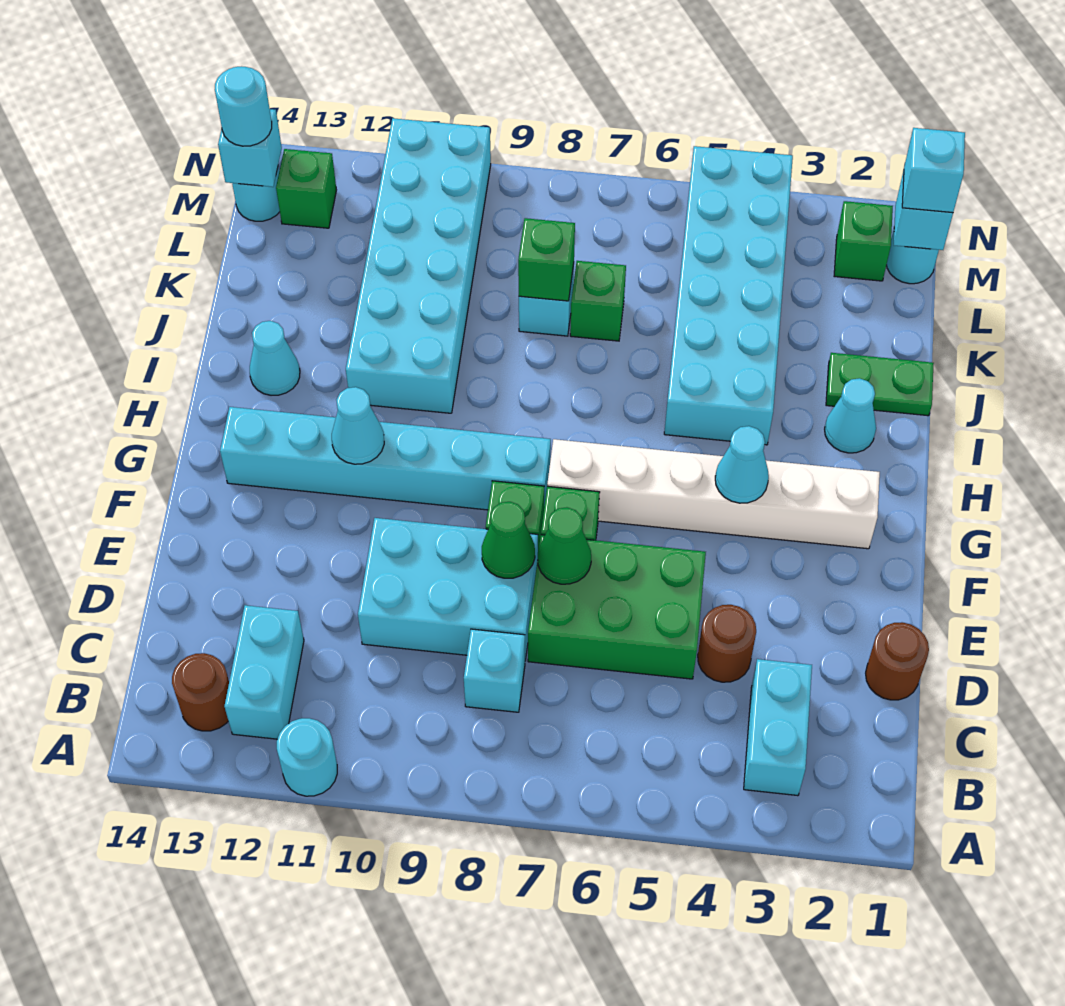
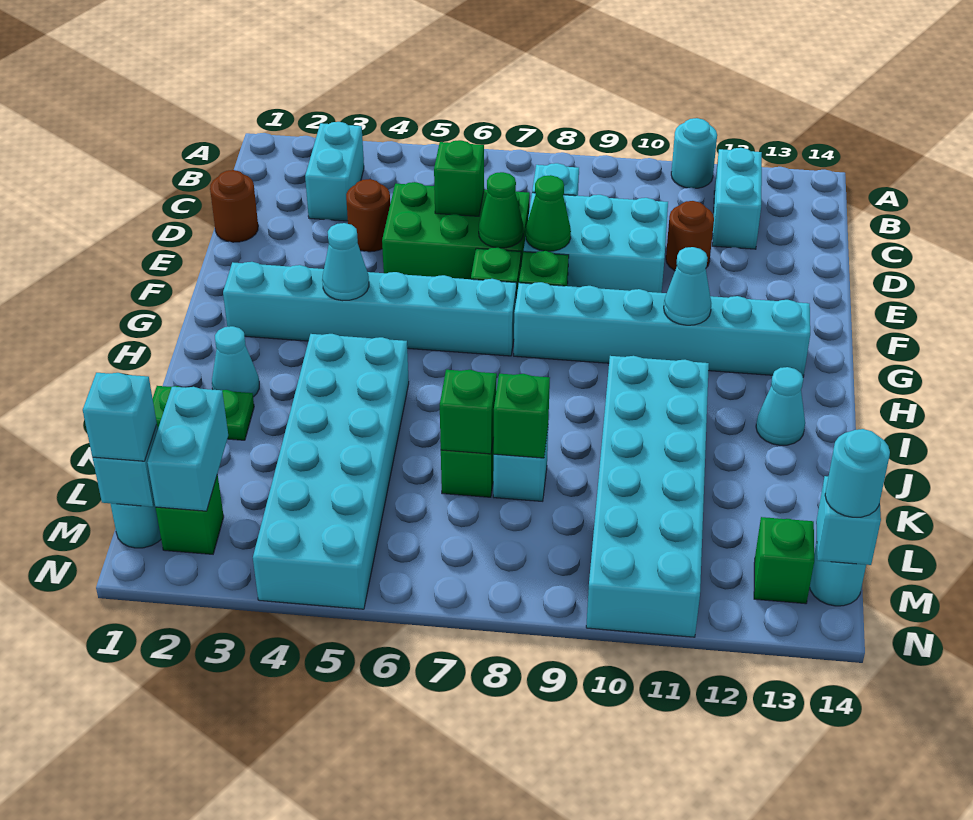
brown 1x1 round brick [172,653,229,731] -> brown 1x1 round brick moved to [666,201,714,271]
none -> green 1x1 brick [434,140,484,216]
white 1x6 brick [547,439,880,549] -> cyan 1x6 brick [223,262,516,356]
none -> green 1x1 brick [440,370,497,454]
none -> cyan 1x2 brick [147,387,228,511]

